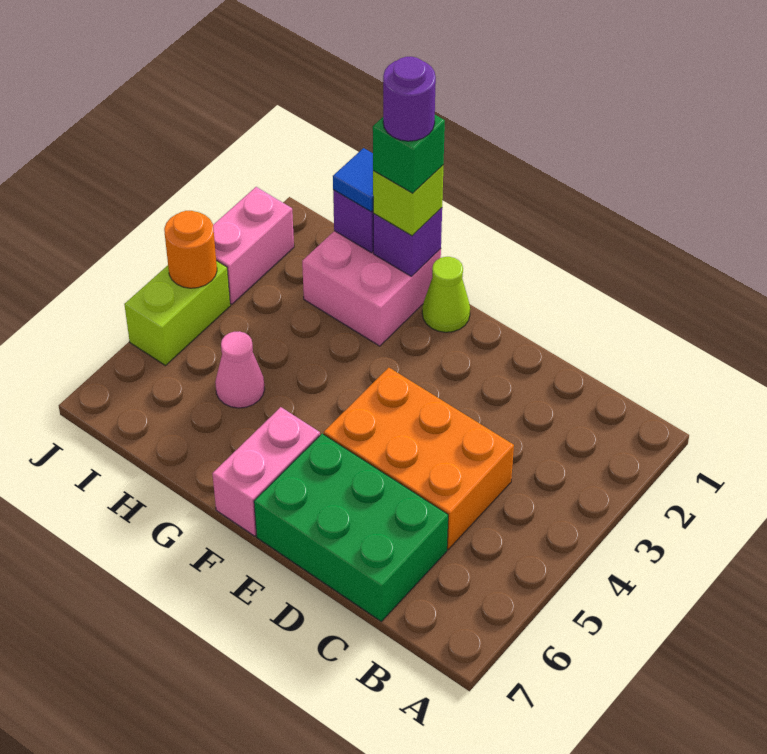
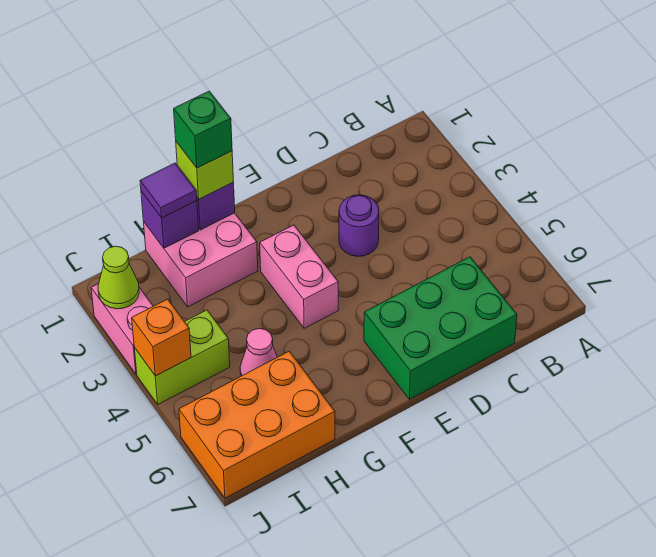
orange 2x3 brick [324,368,514,549] -> orange 2x3 brick moved to [179,351,335,498]
lime 1x1 cone [422,257,470,332] -> lime 1x1 cone moved to [98,246,139,309]
pink 1x2 brick [212,407,320,536] -> pink 1x2 brick moved to [260,225,338,328]
purple 1x1 round brick [383,57,436,141] -> purple 1x1 round brick moved to [339,195,379,256]
blue 1x1 tile [333,148,373,212] -> purple 1x1 tile [140,163,197,218]
lime 1x2 brick [124,261,230,366] -> lime 1x2 brick turned to [134,310,230,404]
orange 1x1 round brick [164,211,217,288] -> orange 1x1 brick [132,299,191,376]

